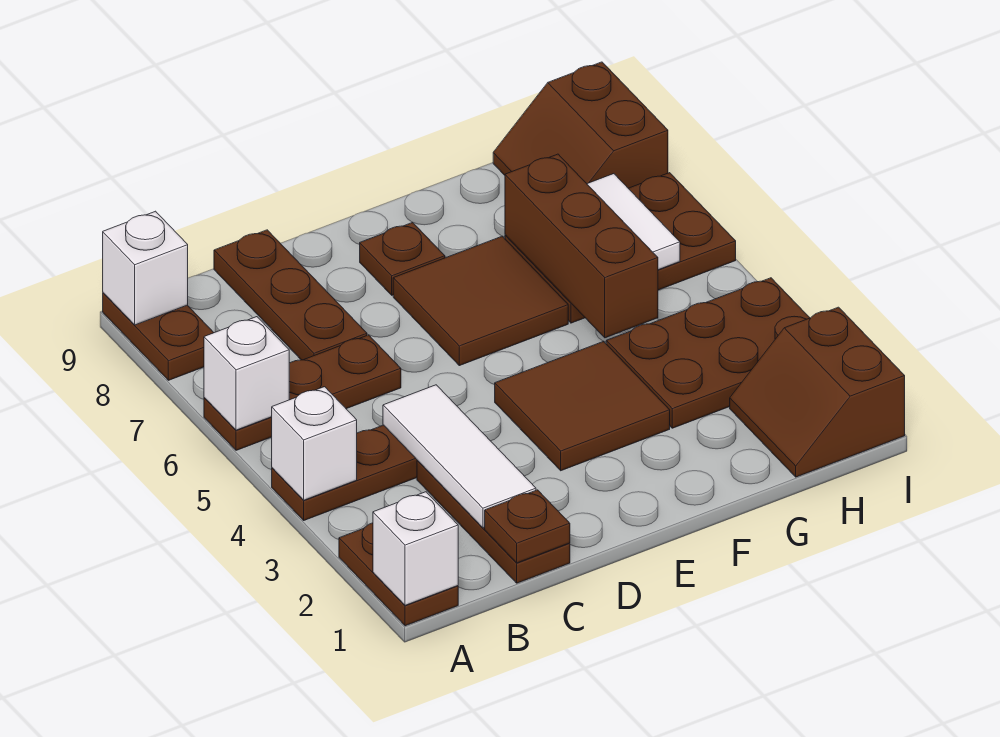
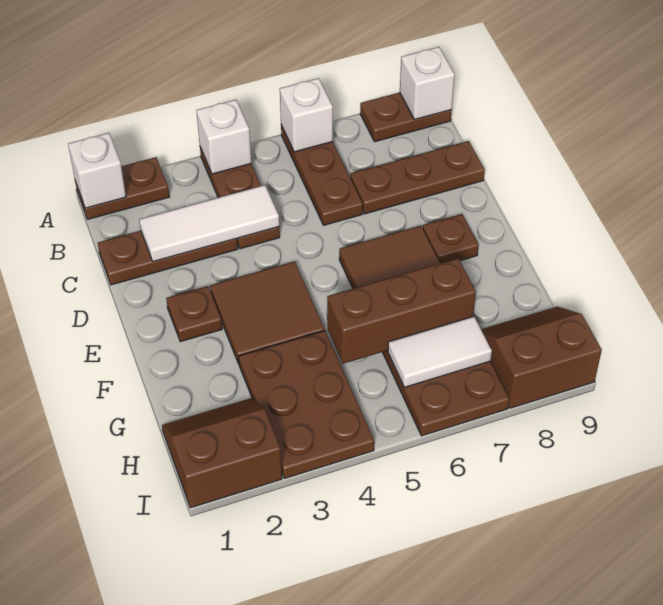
brown 1x1 plate [485,490,570,563] -> brown 1x1 plate moved to [166,286,222,342]

